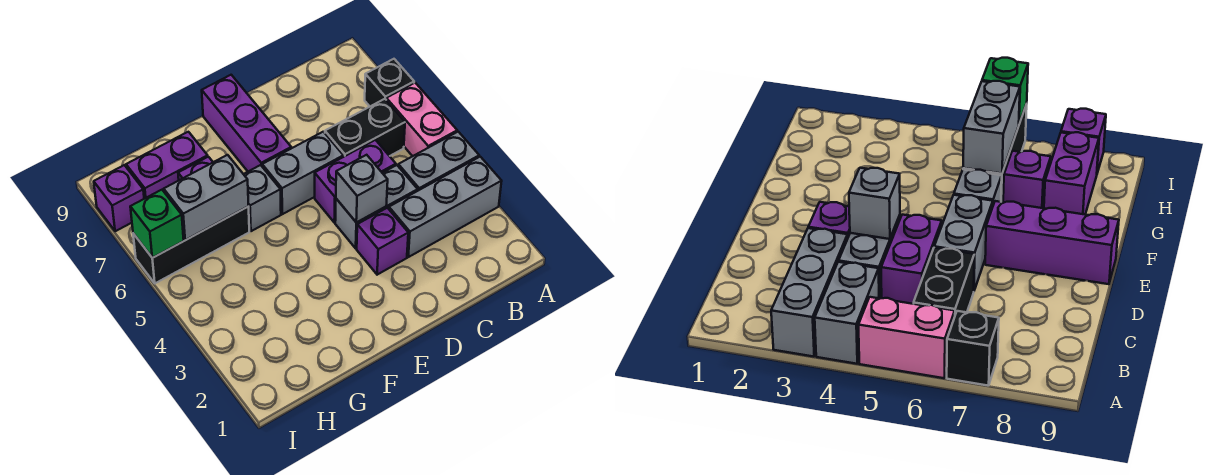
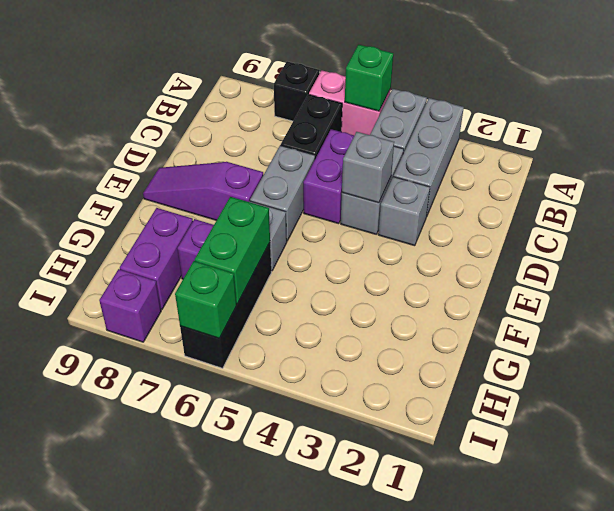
none -> green 1x1 brick [345,45,393,111]
purple 1x1 brick [357,208,408,275] -> grey 1x1 brick [378,177,430,246]
purple 1x3 brick [202,75,291,171] -> purple 1x3 slope [143,162,263,220]
grey 1x2 brick [164,155,249,240] -> green 1x2 brick [195,197,270,304]

